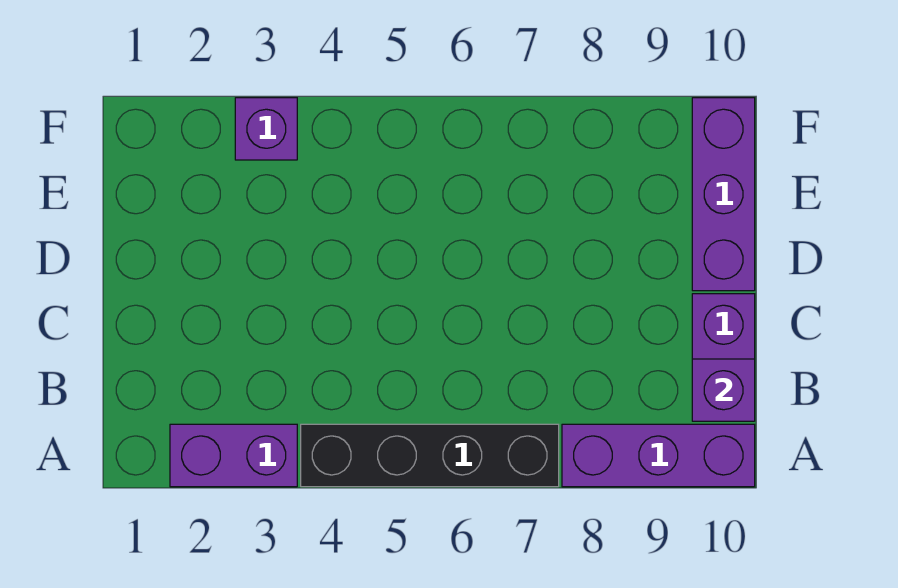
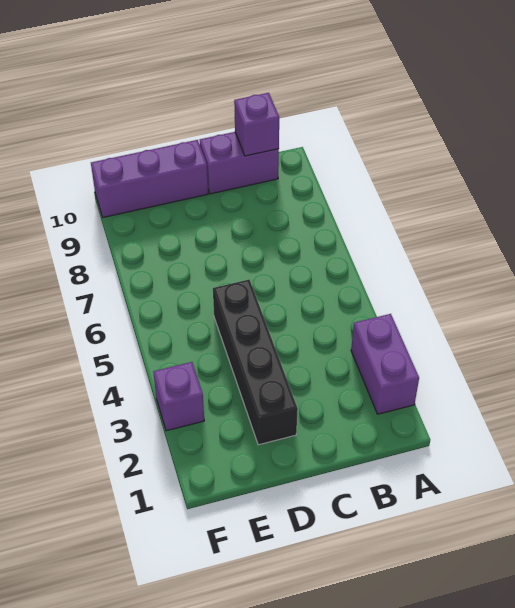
black 1x4 brick [301,424,559,487] -> black 1x4 brick moved to [213,279,298,445]
purple 1x3 brick [562,424,755,487] -> none

